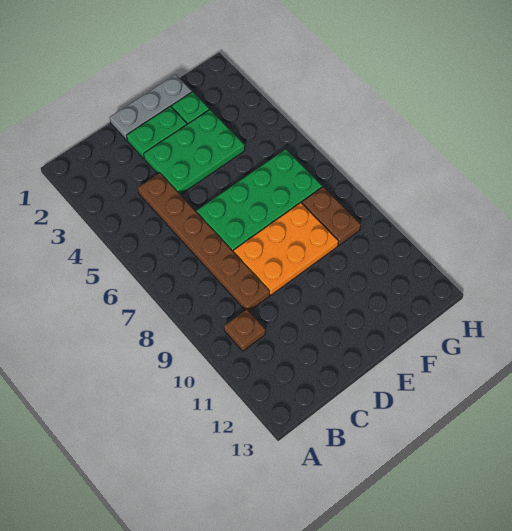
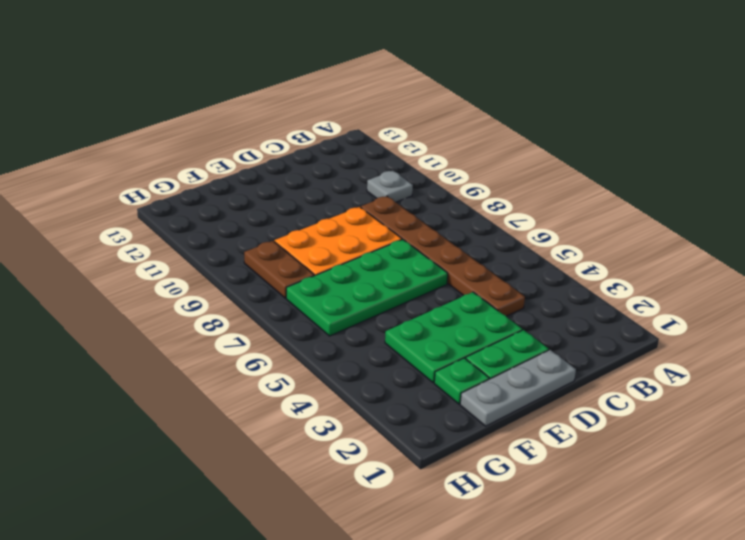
brown 1x1 plate [224,309,266,351] -> grey 1x1 plate [367,171,413,202]

